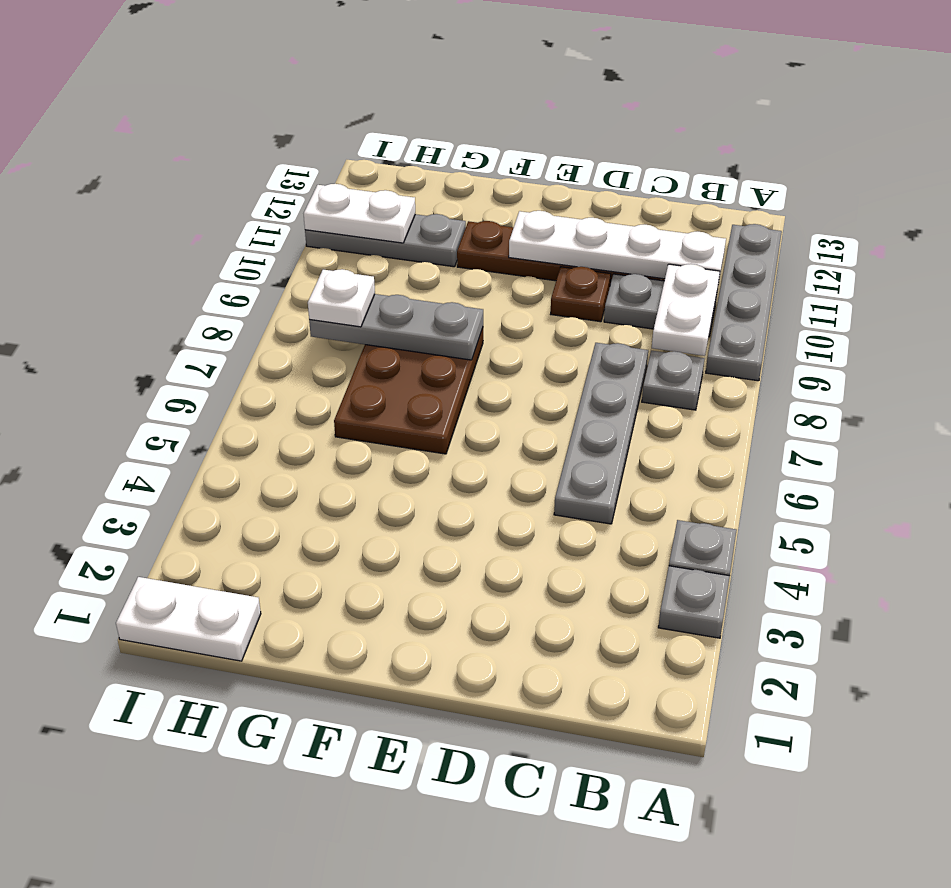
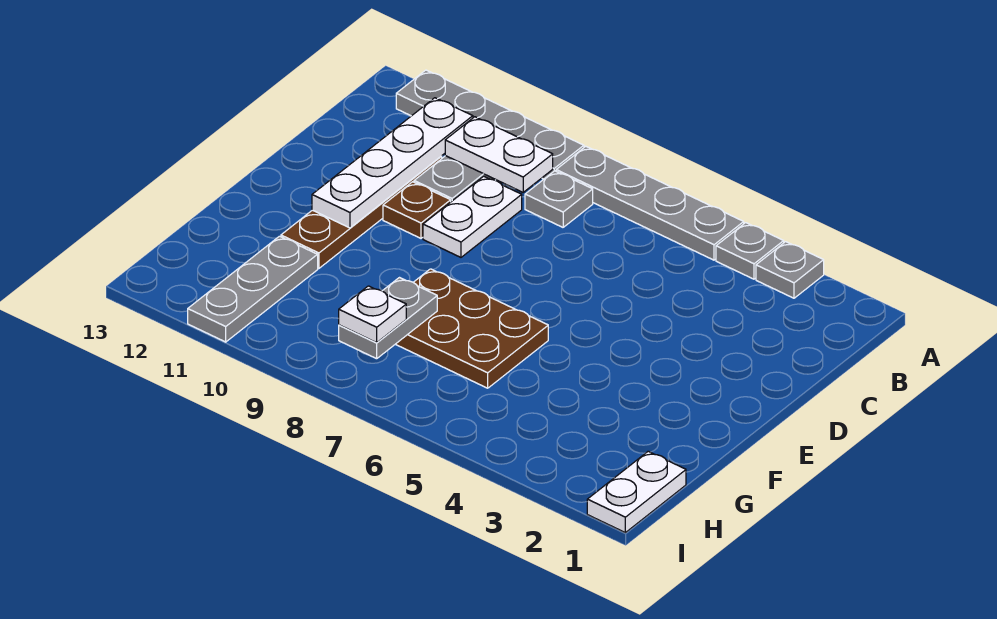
grey 1x4 plate [554,343,648,524] -> grey 1x4 plate moved to [556,146,744,260]
grey 1x3 plate [309,294,483,360] -> grey 1x2 plate [339,278,437,359]
white 1x2 plate [304,184,415,243] -> white 1x2 plate moved to [423,176,522,257]

